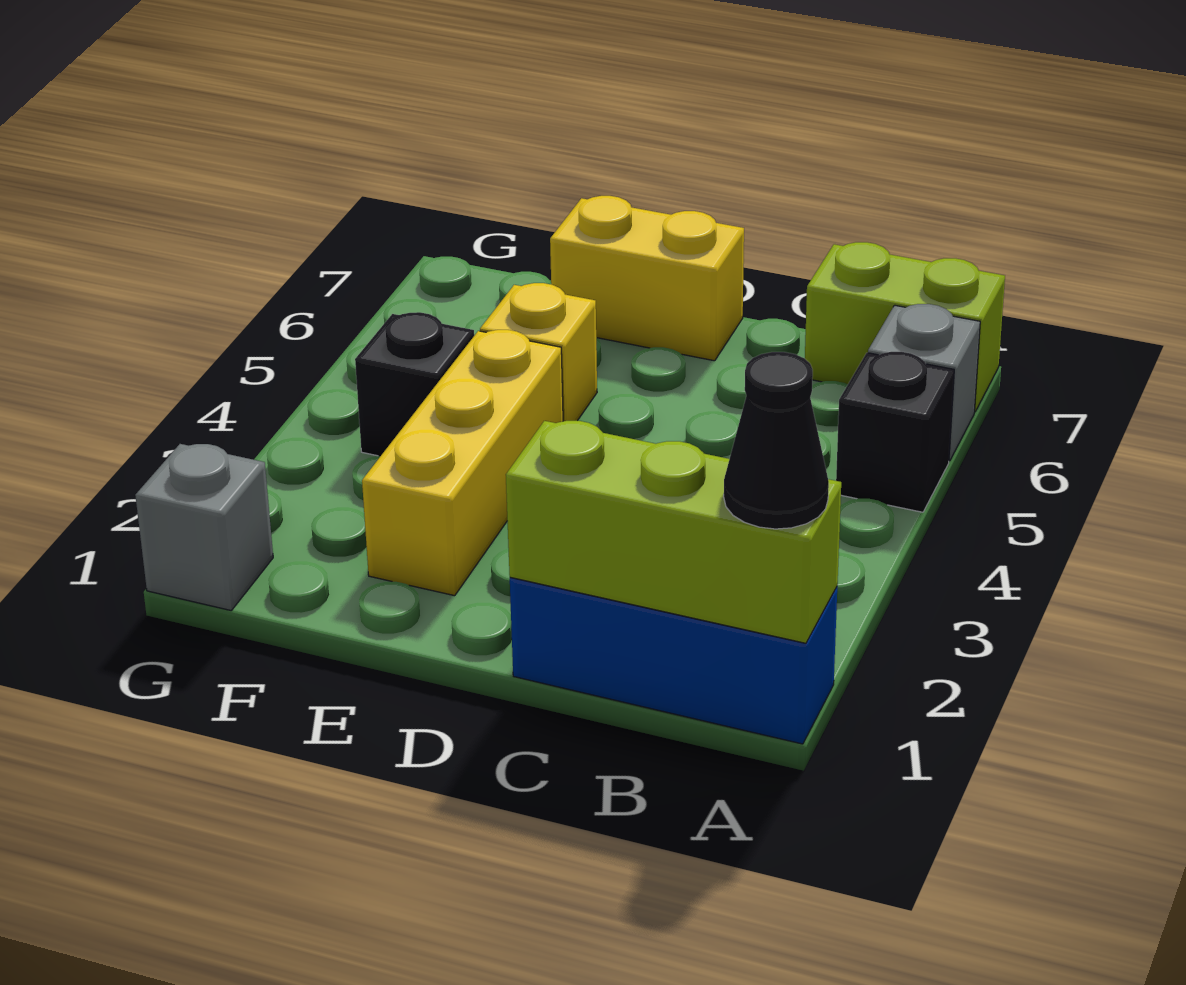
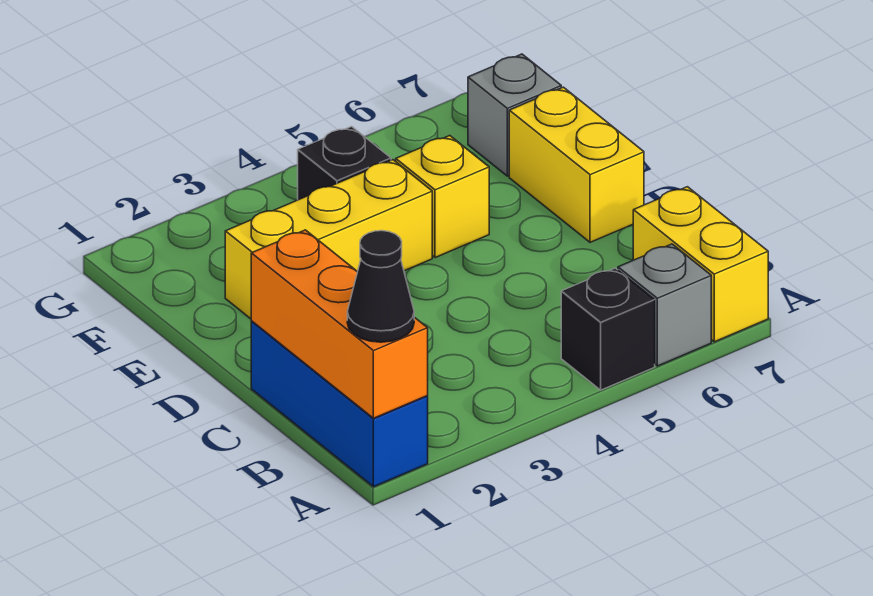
lime 1x3 brick [506,421,841,643] -> orange 1x3 brick [251,230,428,418]
lime 1x2 brick [805,242,1005,412] -> yellow 1x2 brick [633,187,768,342]
grey 1x1 brick [135,444,273,610] -> grey 1x1 brick moved to [468,54,561,176]

